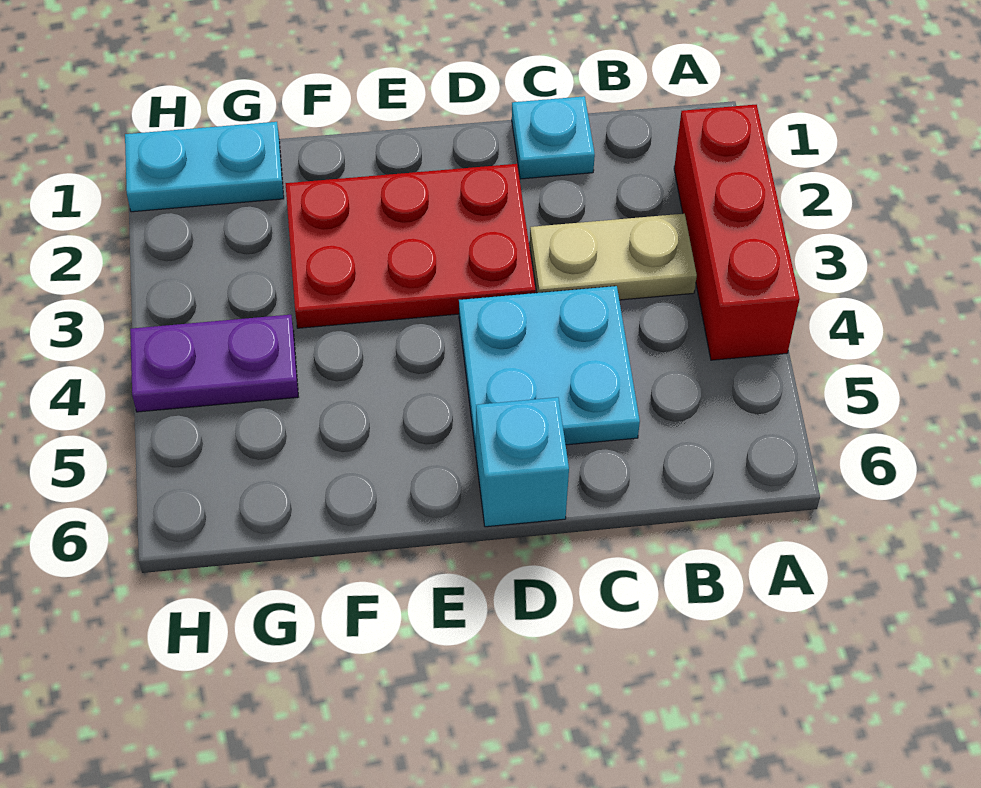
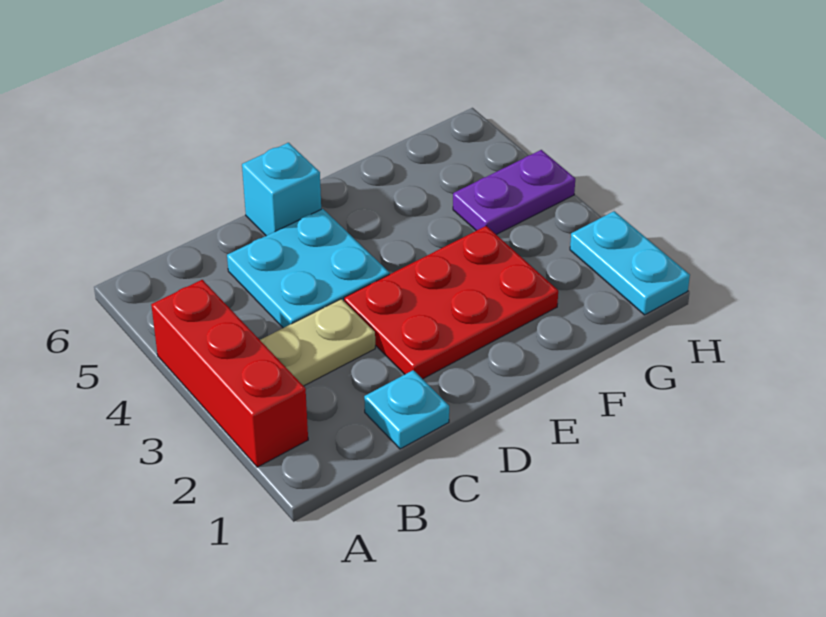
cyan 1x2 plate [125,122,284,212] -> cyan 1x2 plate turned to [570,211,690,315]

